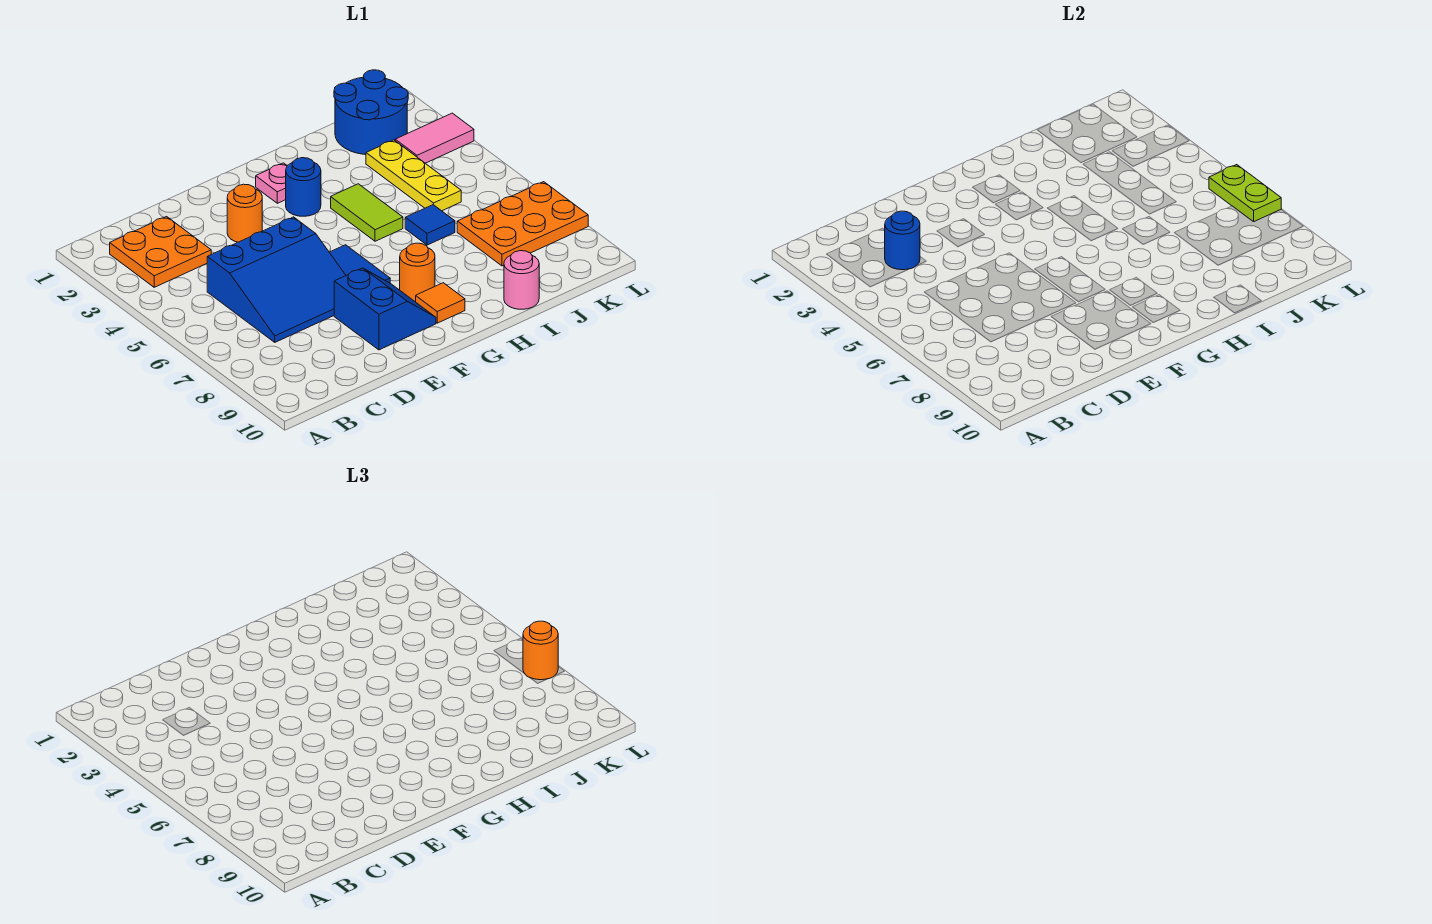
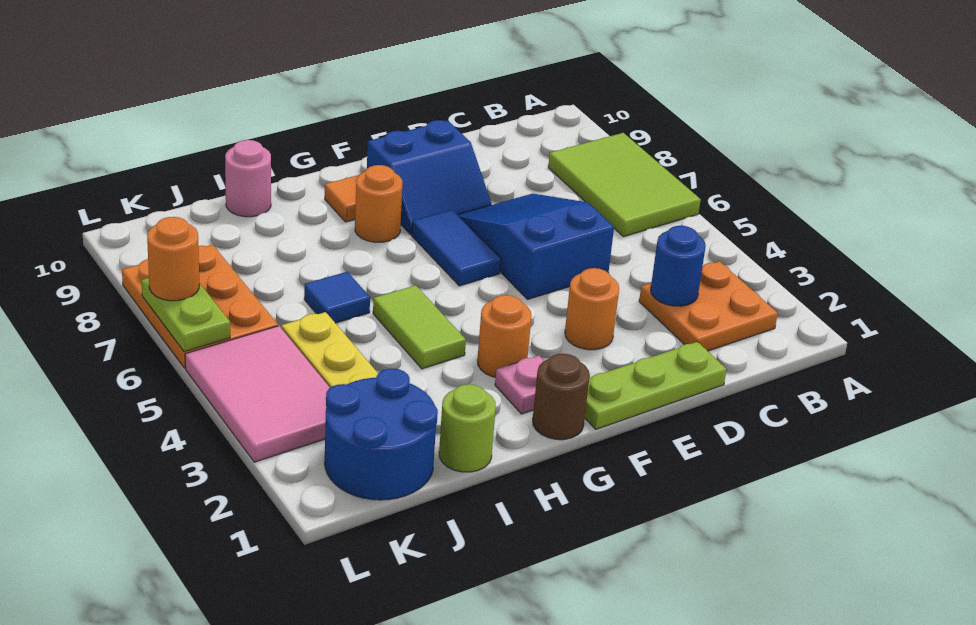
none -> lime 2x3 tile [548,133,701,237]
blue 3x3 slope [207,217,346,342] -> blue 2x3 slope [458,194,614,299]
none -> lime 1x3 plate [585,342,727,429]
blue 2x2 slope [334,268,436,350] -> blue 2x2 slope turned to [367,120,492,235]
none -> brown 1x1 round brick [533,354,590,440]
blue 1x1 round brick [286,158,321,216] -> orange 1x1 round brick [477,295,531,377]
none -> lime 1x1 round brick [439,384,496,472]
orange 2x3 plate [457,182,588,266] -> orange 2x3 plate turned to [122,245,278,368]
pink 1x2 tile [395,113,474,163] -> pink 2x3 tile [185,326,330,462]

